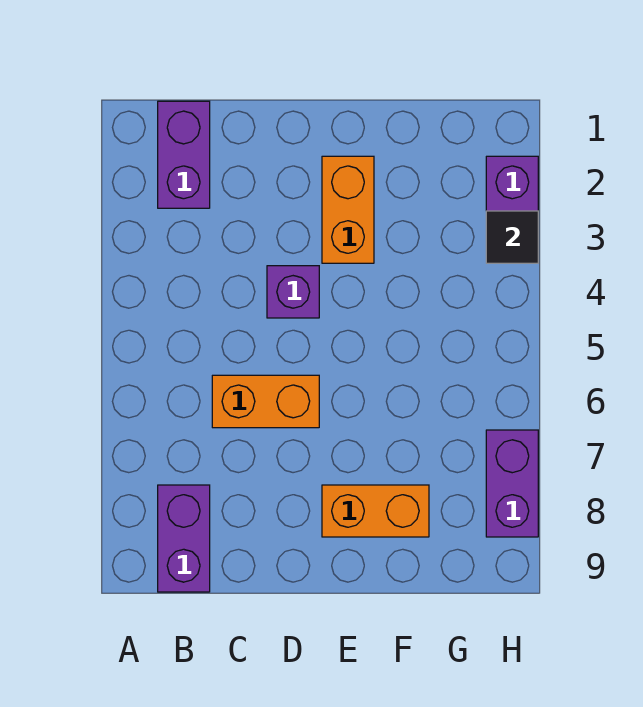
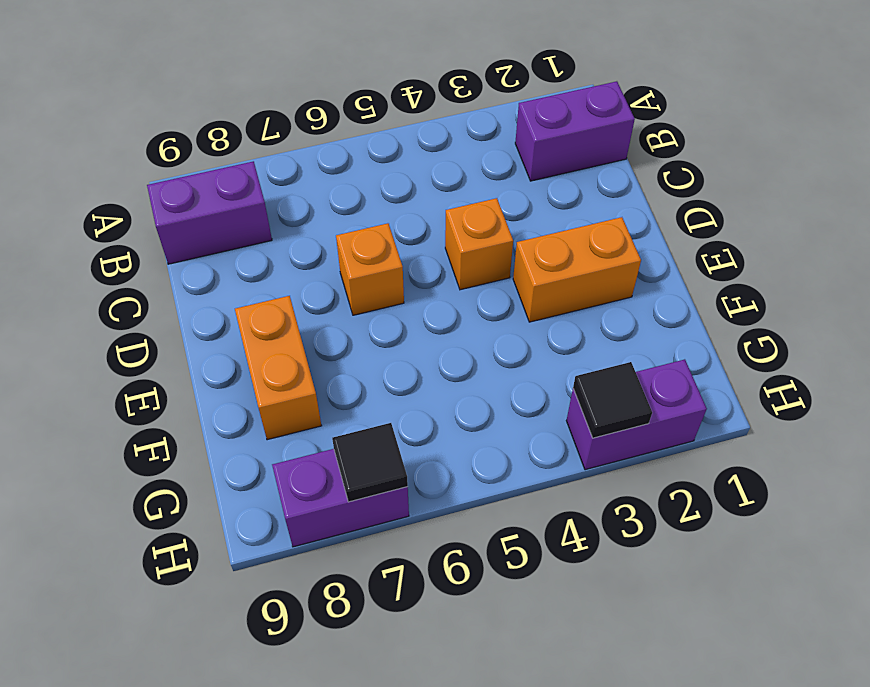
orange 1x2 brick [212,375,319,428] -> orange 1x1 brick [336,223,404,315]
purple 1x1 brick [267,266,319,318] -> orange 1x1 brick [445,198,513,290]
none -> black 1x1 tile [332,423,408,502]

